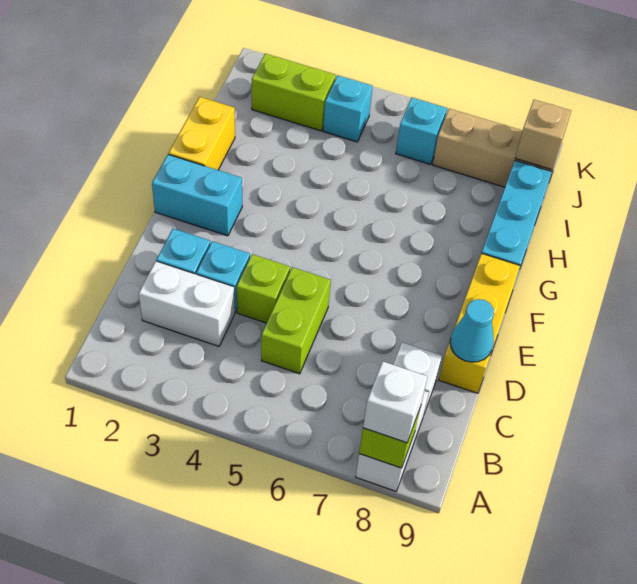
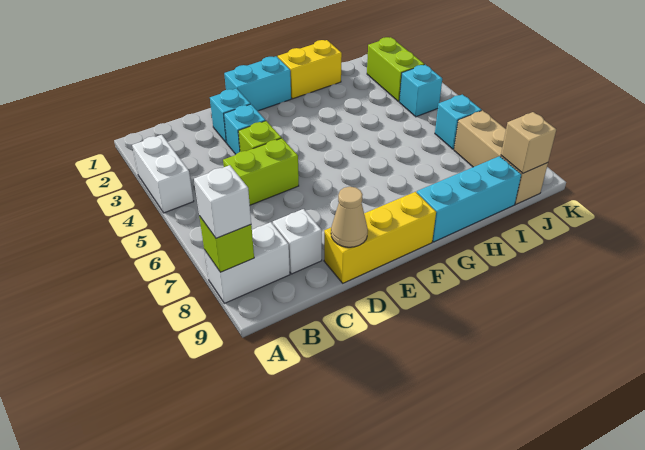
white 1x2 brick [139,261,235,346] -> white 1x2 brick moved to [132,135,194,213]
cyan 1x1 cone [450,299,494,362] -> tan 1x1 cone [331,187,368,247]
cyan 1x2 brick [152,154,242,236] -> cyan 1x2 brick turned to [224,56,291,111]

